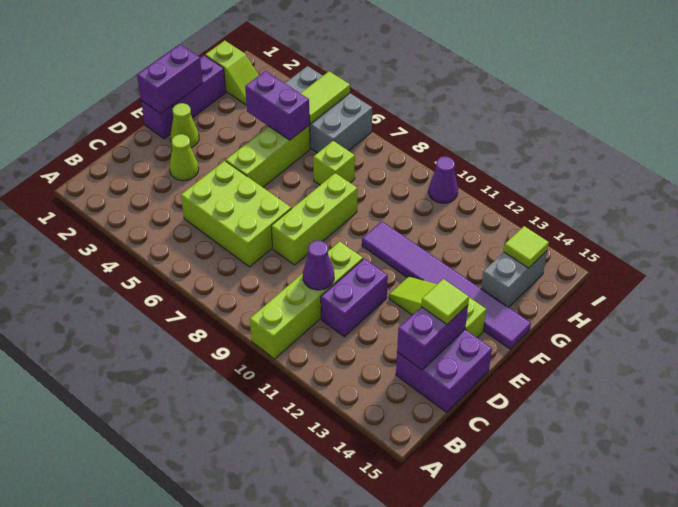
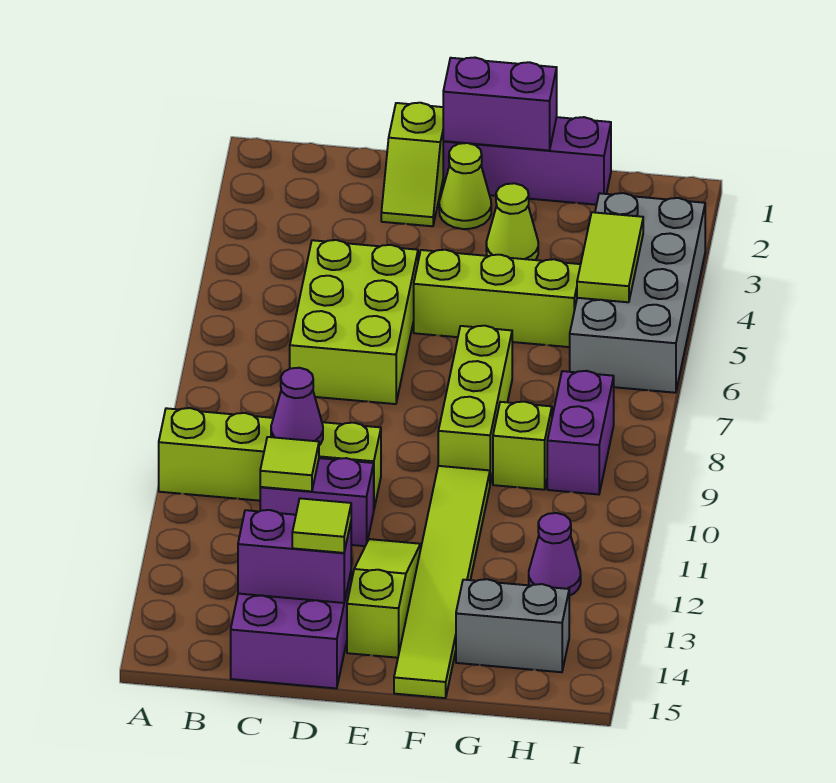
lime 1x1 cone [170,134,199,181] -> lime 1x1 cone moved to [486,183,538,260]
lime 1x3 brick [271,173,357,265] -> lime 1x3 brick turned to [438,326,512,484]
purple 1x6 tile [362,221,531,349] -> lime 1x6 tile [394,466,490,698]
purple 1x2 brick [245,71,310,140] -> purple 1x2 brick moved to [547,371,614,495]
lime 1x1 brick [313,141,355,185] -> lime 1x1 brick moved to [493,402,552,490]
lime 1x2 slope [205,40,259,105] -> lime 1x2 slope moved to [381,103,443,226]
grey 2x3 brick [285,66,372,153] -> grey 2x4 brick [570,193,705,393]
lime 1x2 tile [300,71,350,124] -> lime 1x2 tile turned to [577,212,643,302]
lime 1x1 tile [504,226,549,268] -> lime 1x1 tile moved to [260,437,319,491]
purple 1x1 cone [429,157,458,203] -> purple 1x1 cone moved to [529,513,581,596]

